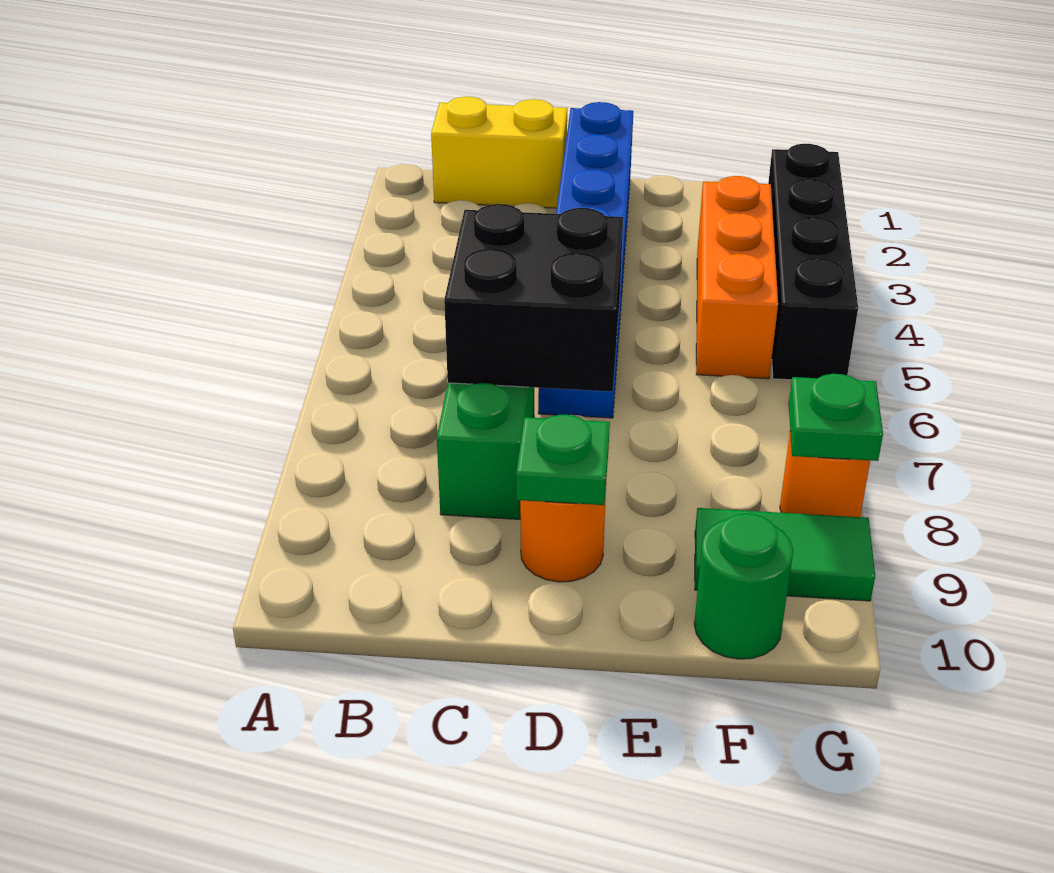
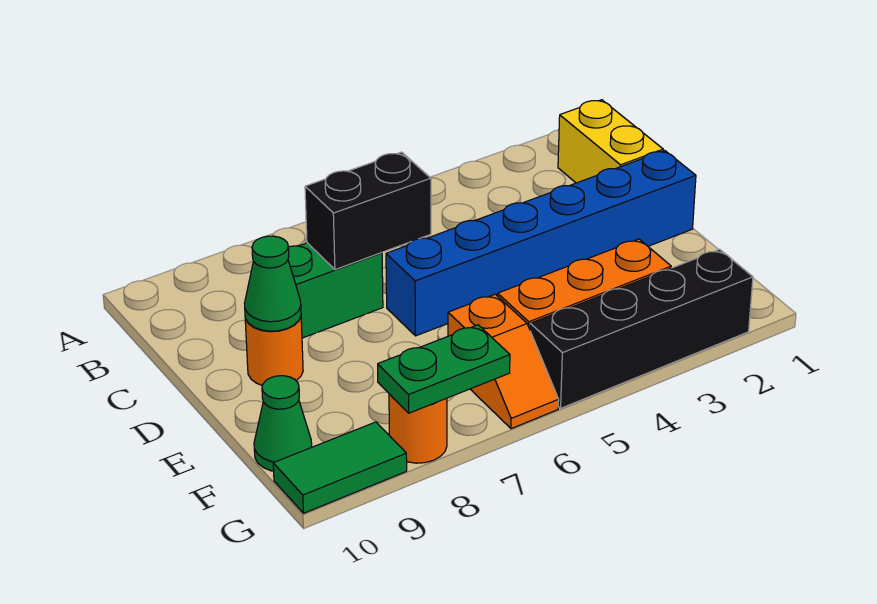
black 2x2 brick [444,204,623,392] -> black 1x2 brick [305,152,431,270]
green 1x1 plate [516,414,610,505] -> green 1x1 cone [245,236,301,331]
none -> orange 1x2 slope [448,294,559,429]
green 1x2 tile [695,508,875,601] -> green 1x2 tile turned to [273,422,407,513]
green 1x1 round brick [694,514,793,659] -> green 1x1 cone [254,376,312,471]
green 1x1 plate [789,374,883,461] -> green 1x2 plate [378,325,510,413]

